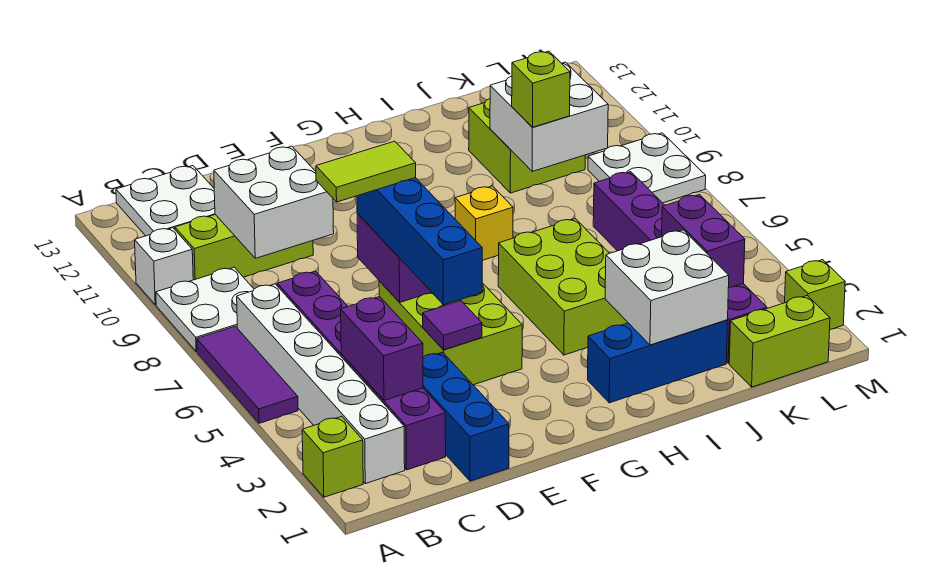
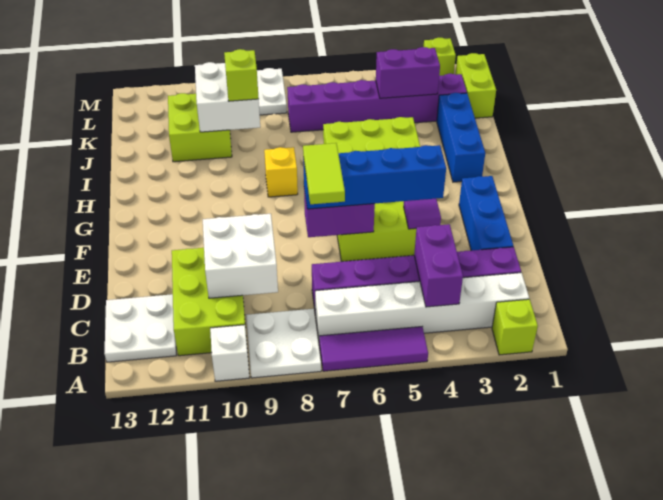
lime 1x3 brick [175,215,313,280] -> lime 2x3 brick [172,248,247,356]
purple 1x2 brick [341,297,423,400] -> purple 1x2 brick turned to [414,224,463,307]
blue 1x3 brick [423,352,509,481] -> blue 1x3 brick turned to [459,176,513,251]
white 2x2 brick [605,230,729,345] -> none

